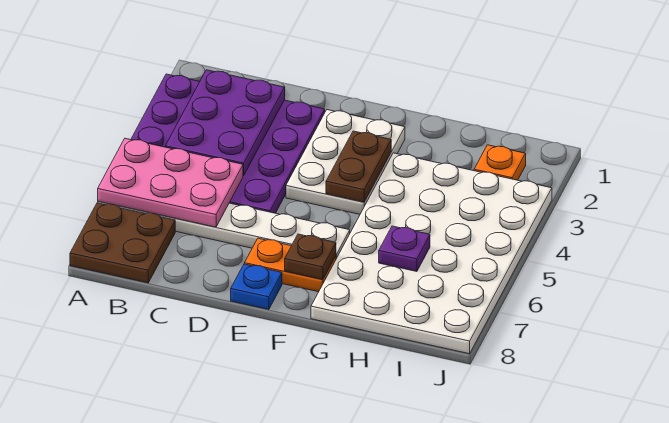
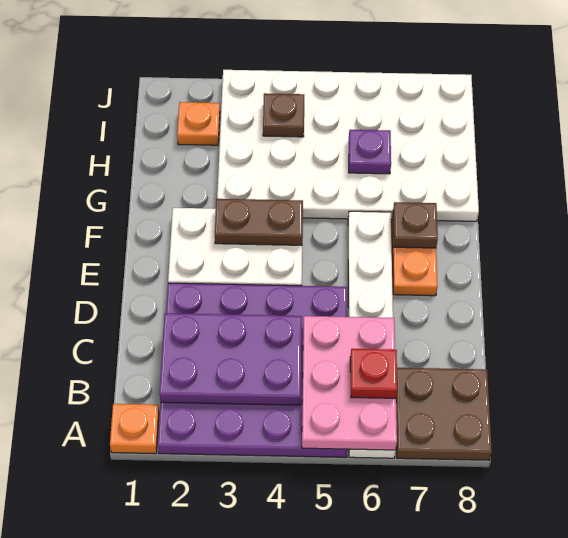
none -> orange 1x1 plate [110,404,159,454]
none -> red 1x1 plate [350,349,397,398]
blue 1x1 plate [231,264,282,309] -> none
none -> brown 1x1 plate [263,93,304,137]

